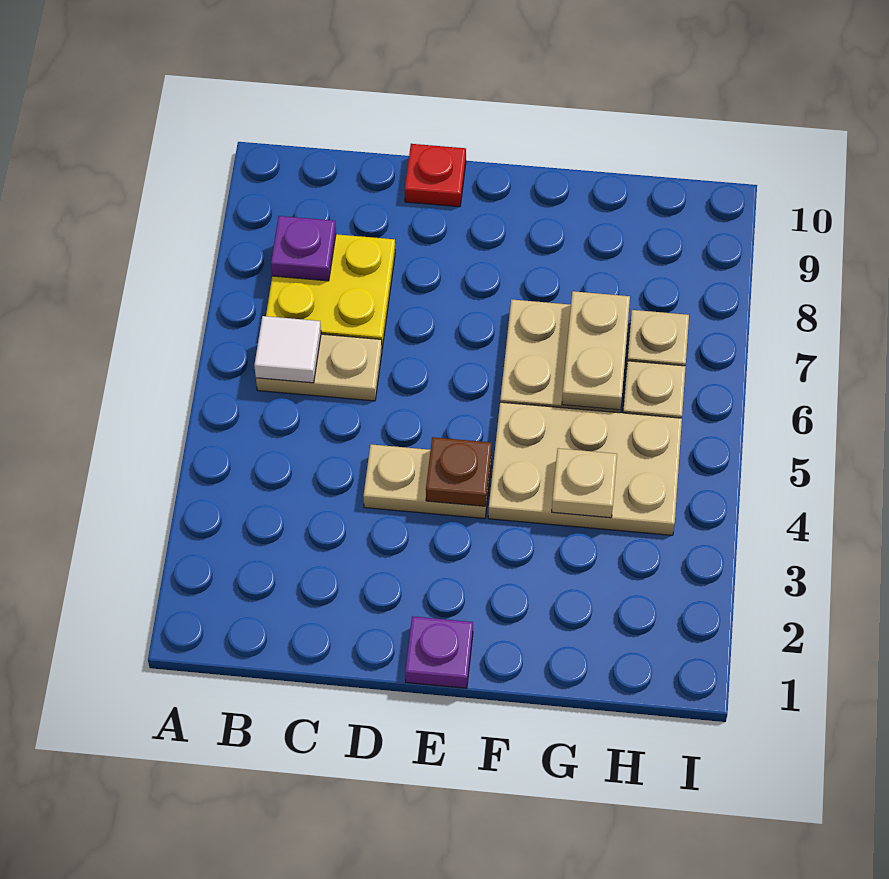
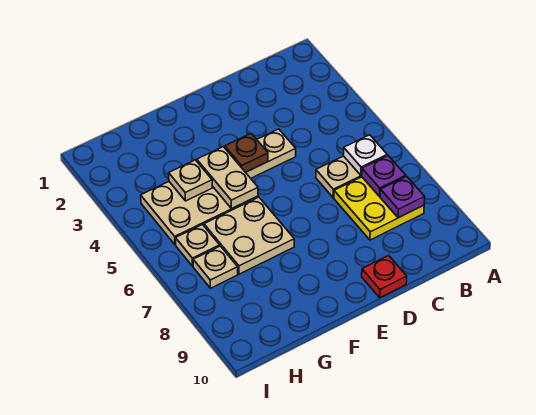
white 1x1 tile [254,316,321,383] -> white 1x1 plate [343,135,387,175]
purple 1x1 plate [405,616,473,688] -> purple 1x1 plate moved to [361,156,406,196]
tan 1x2 plate [562,291,630,410] -> tan 1x2 plate moved to [197,147,258,209]

